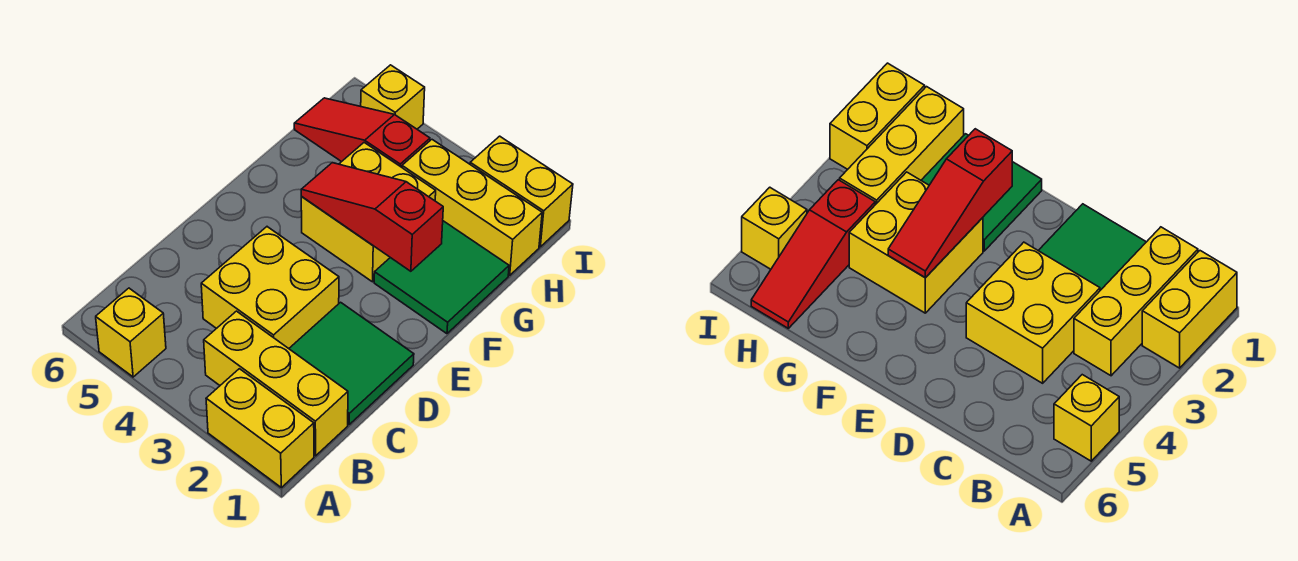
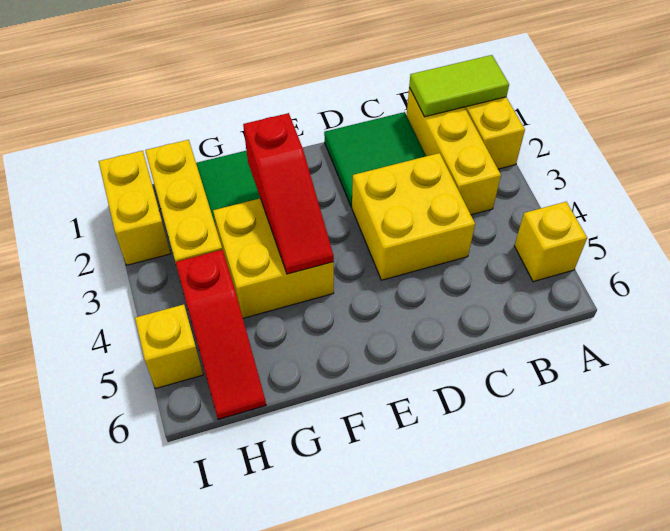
none -> lime 1x2 tile [409,55,509,117]

